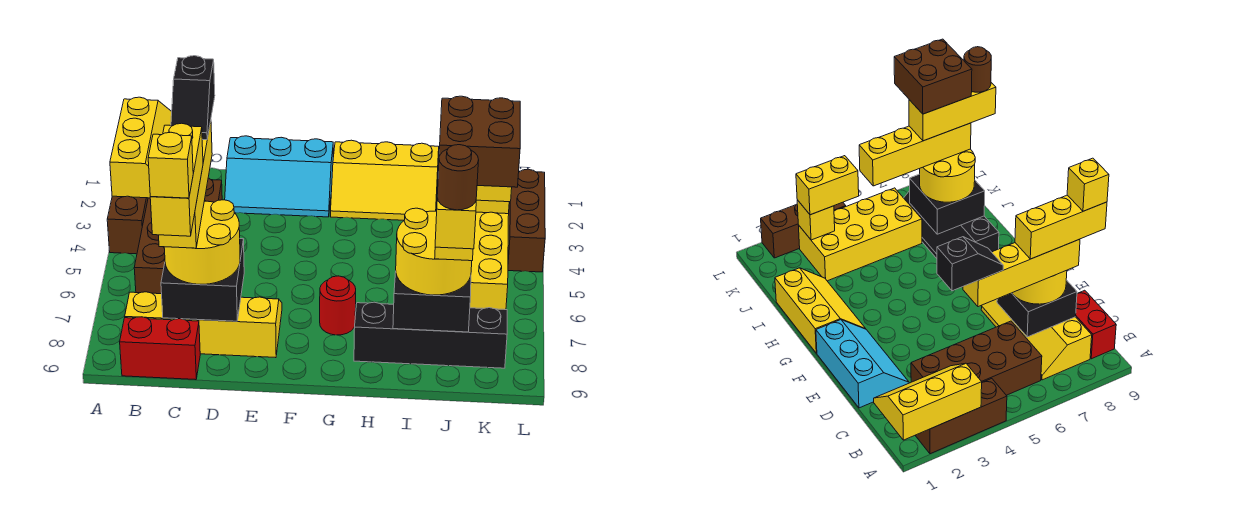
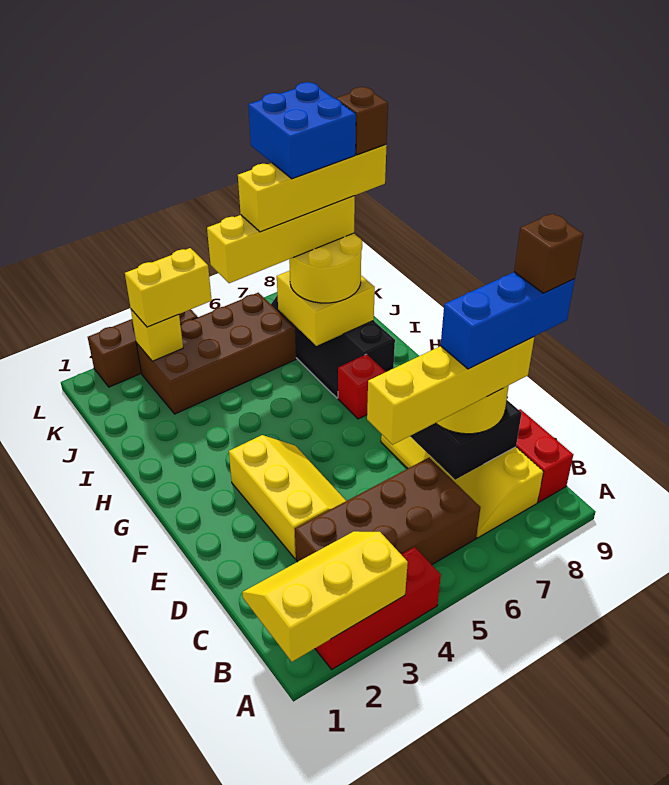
brown 1x3 brick [107,196,148,254] -> red 1x3 brick [315,547,441,669]
black 1x2 slope [171,56,215,140] -> none
yellow 1x3 brick [150,123,203,236] -> blue 1x3 brick [441,272,575,369]
yellow 1x1 brick [148,132,193,198] -> brown 1x1 brick [514,214,583,293]
cyan 2x3 slope [225,136,333,217] -> none
yellow 2x3 slope [331,140,439,220] -> yellow 2x3 slope moved to [229,435,346,559]
red 1x1 round brick [320,276,356,335] -> red 1x1 brick [338,354,386,419]
black 2x2 brick [393,273,471,332] -> yellow 2x2 brick [277,271,375,346]
yellow 2x4 brick [470,212,509,310] -> brown 2x4 brick [136,293,296,414]
yellow 1x3 brick [435,198,476,249] -> yellow 1x4 brick [238,145,387,232]
brown 2x2 brick [439,96,520,187] -> blue 2x2 brick [248,82,356,179]
brown 1x1 round brick [437,145,479,210] -> brown 1x1 brick [336,87,388,155]

